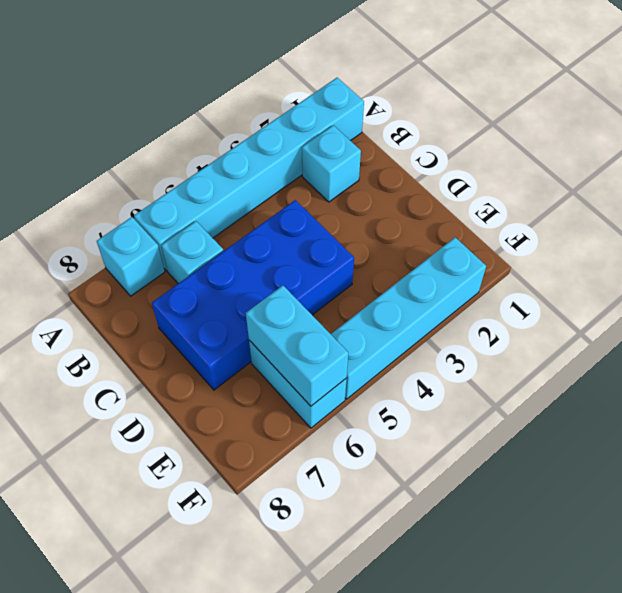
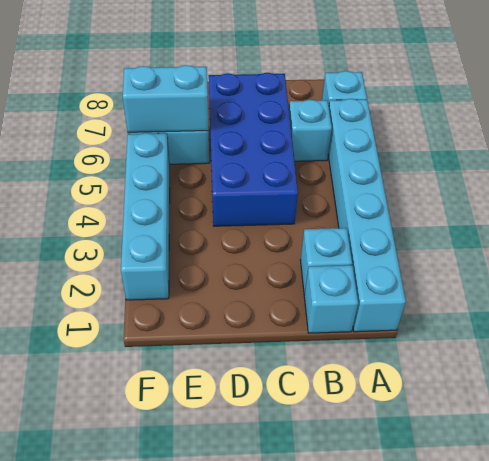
none -> cyan 1x1 brick [304,265,358,333]

